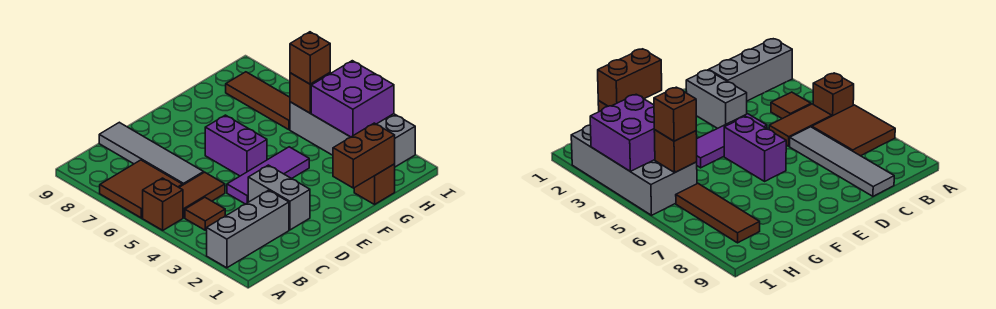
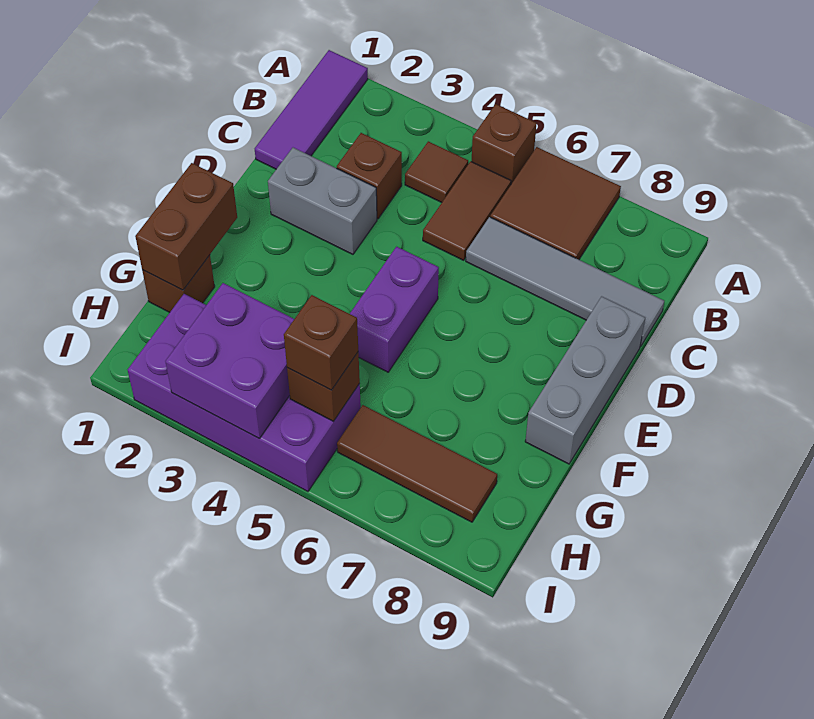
grey 1x3 brick [207,190,289,268] -> grey 1x3 brick moved to [525,296,645,464]
none -> brown 1x1 brick [337,133,402,219]
purple 1x3 tile [227,147,309,204] -> purple 1x3 tile moved to [255,50,368,169]
purple 1x2 brick [205,115,267,176] -> purple 1x2 brick turned to [350,247,439,372]
grey 2x4 brick [290,102,415,167] -> purple 2x4 brick [128,294,361,491]

